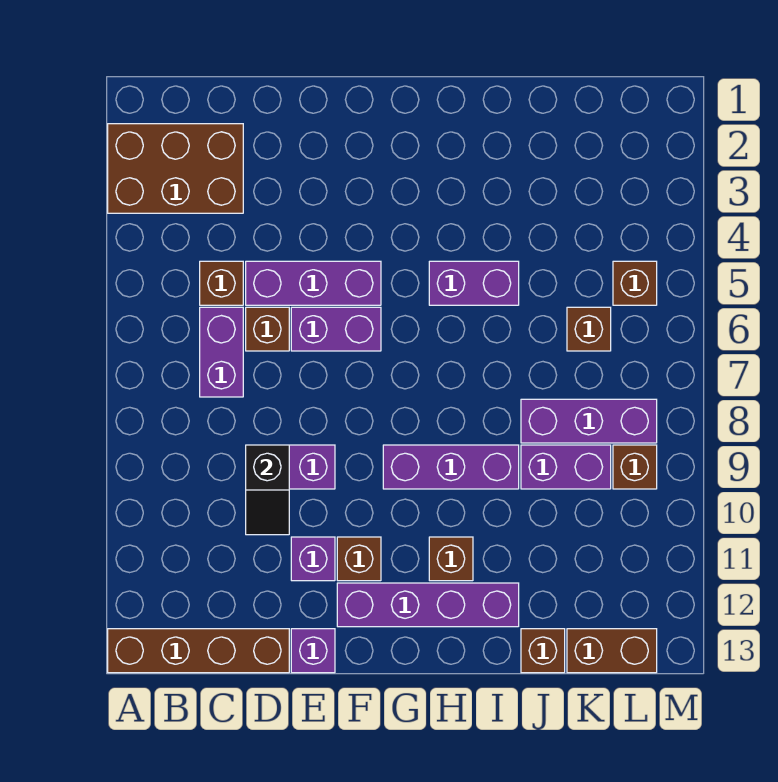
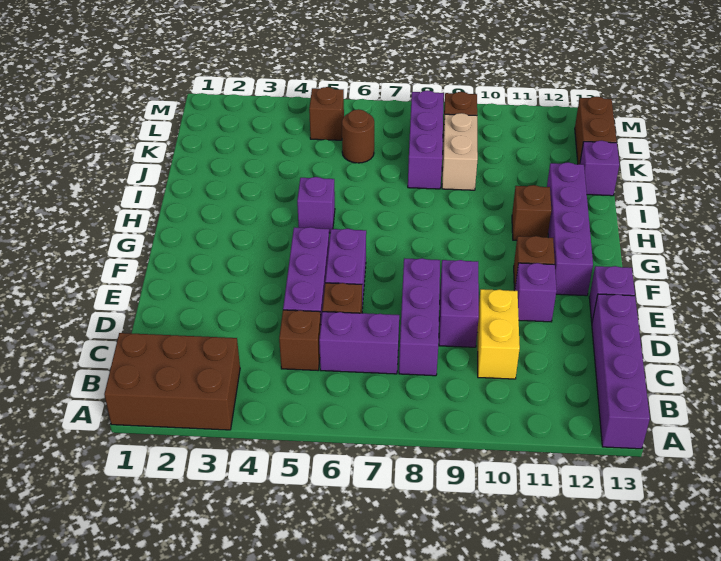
brown 2x3 brick [108,124,243,213] -> brown 2x3 brick turned to [104,333,240,430]
brown 1x4 brick [108,629,289,673] -> purple 1x4 brick [592,294,650,449]
none -> yellow 1x2 brick [477,289,520,379]
black 1x2 slope [246,445,289,535] -> none
purple 1x3 brick [383,445,519,489] -> purple 1x3 brick moved to [399,258,440,376]
purple 1x2 brick [429,261,519,305] -> purple 1x1 brick [297,177,335,233]
purple 1x2 brick [521,445,611,489] -> tan 1x2 brick [442,113,478,190]
brown 1x1 brick [521,629,565,673] -> purple 1x1 brick [580,141,619,196]
brown 1x1 brick [567,307,611,351] -> brown 1x1 round brick [342,109,374,163]

